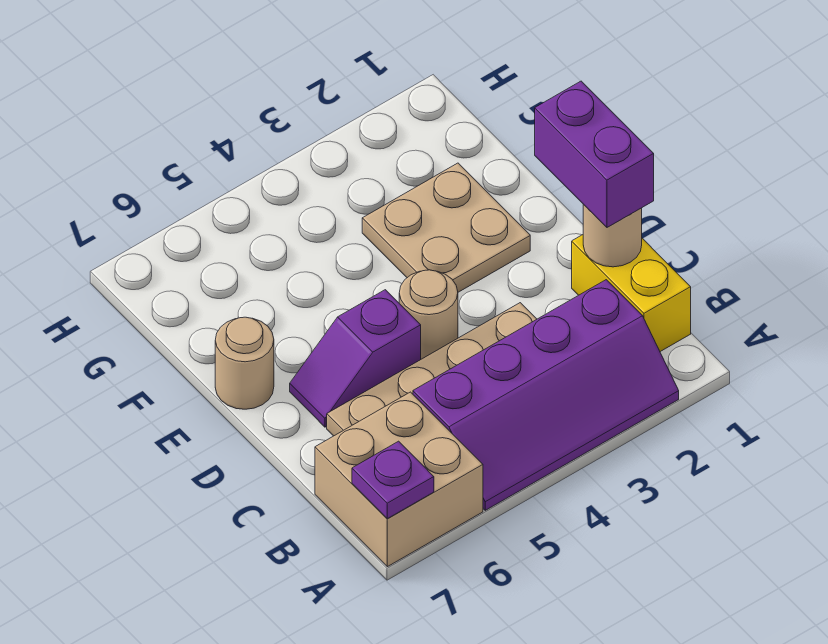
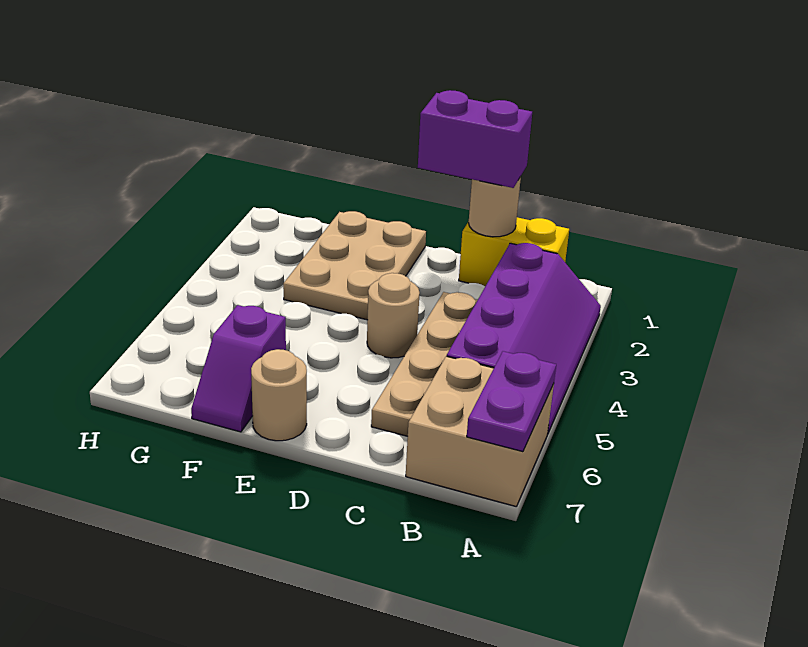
purple 1x1 plate [352,441,434,519] -> purple 1x2 plate [467,351,556,452]
purple 1x2 slope [290,290,421,427] -> purple 1x2 slope moved to [191,305,286,432]
tan 2x2 plate [362,163,530,292] -> tan 2x3 plate [283,211,426,320]

